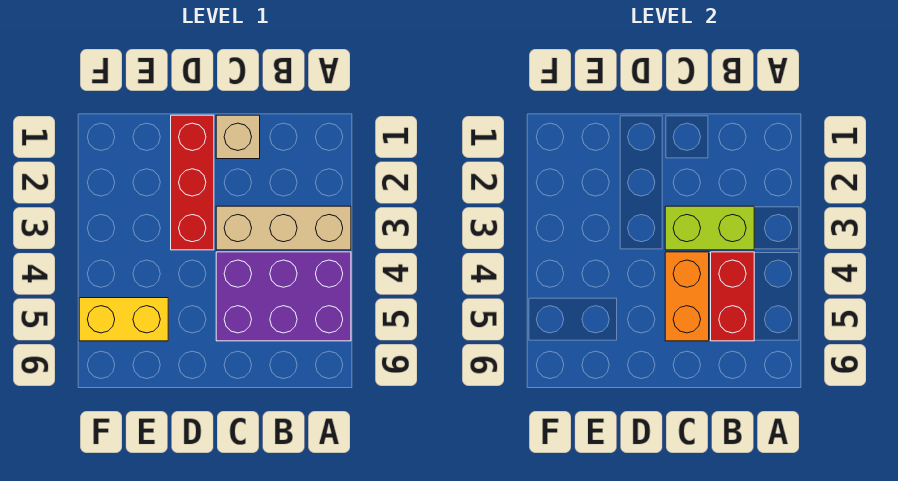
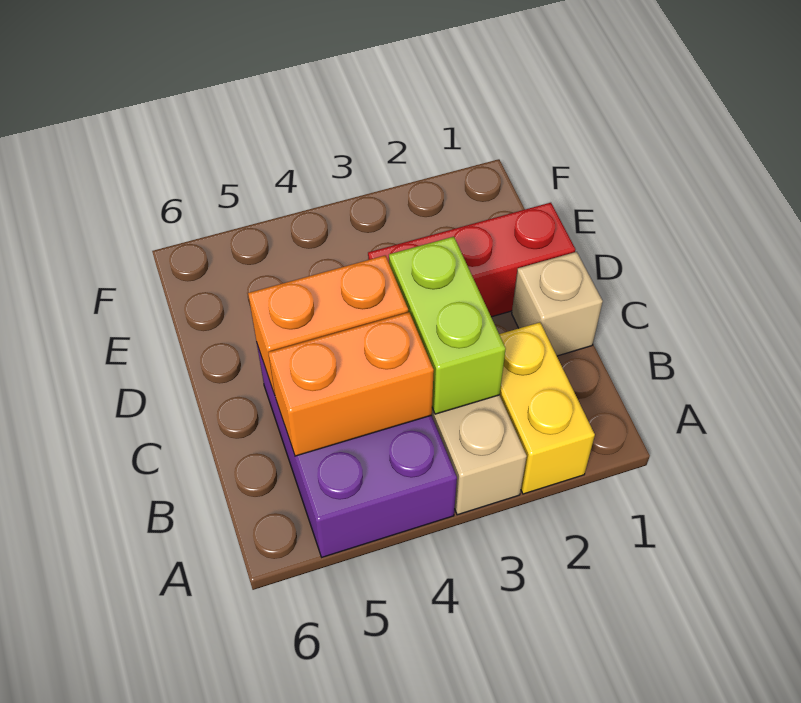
red 1x2 brick [711,252,754,341] -> orange 1x2 brick [268,312,434,456]
yellow 1x2 brick [79,298,168,341] -> yellow 1x2 brick moved to [499,322,595,494]

